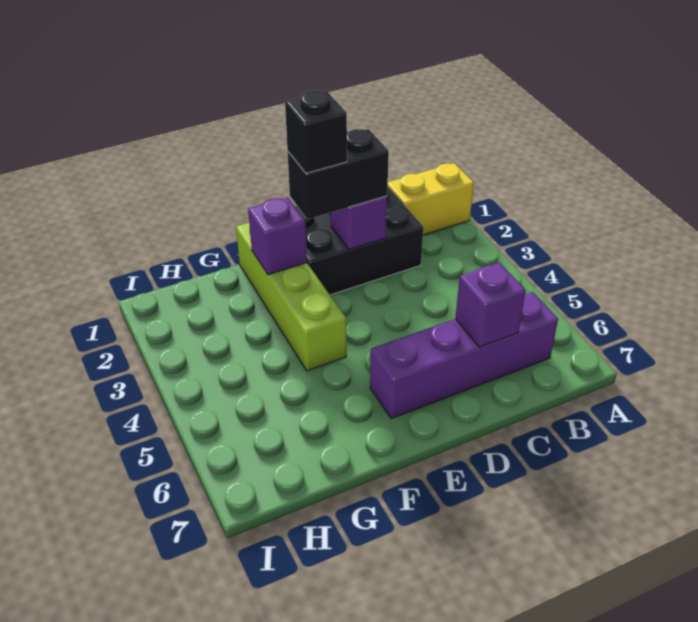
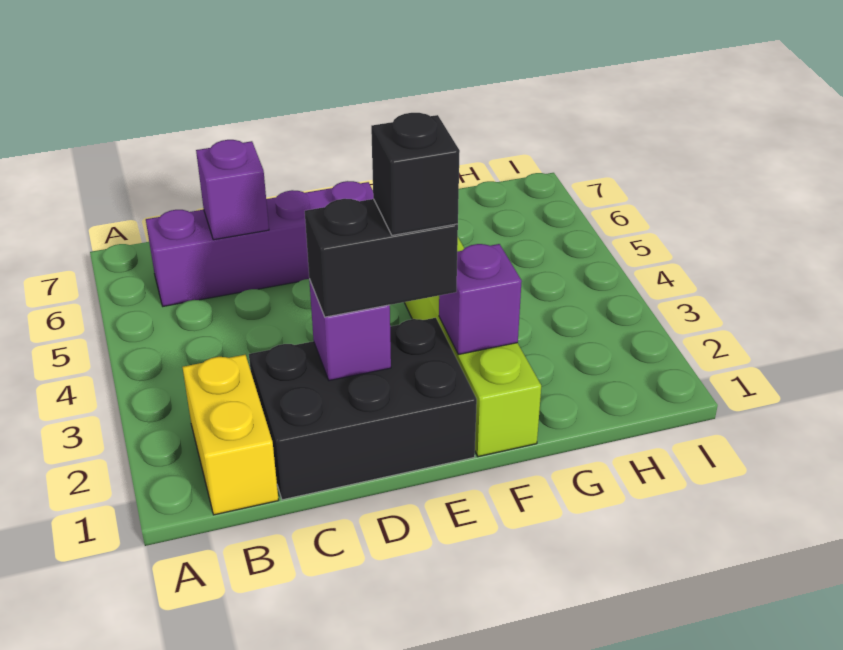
yellow 1x2 brick [388,163,474,235] -> yellow 1x2 brick turned to [182,355,278,515]

